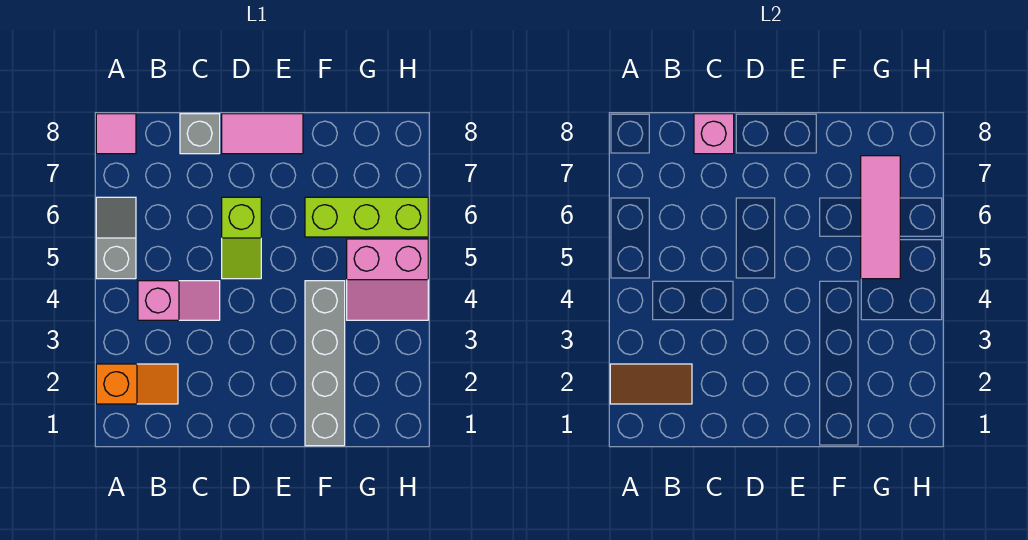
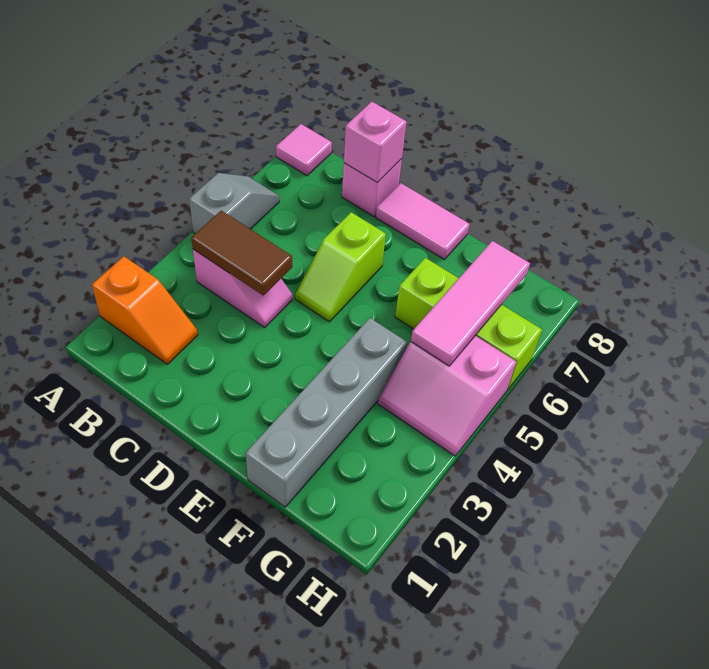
brown 1x2 tile [610,364,692,404] -> brown 1x2 tile moved to [191,211,292,295]
grey 1x1 brick [180,114,220,154] -> pink 1x1 brick [342,159,402,217]

